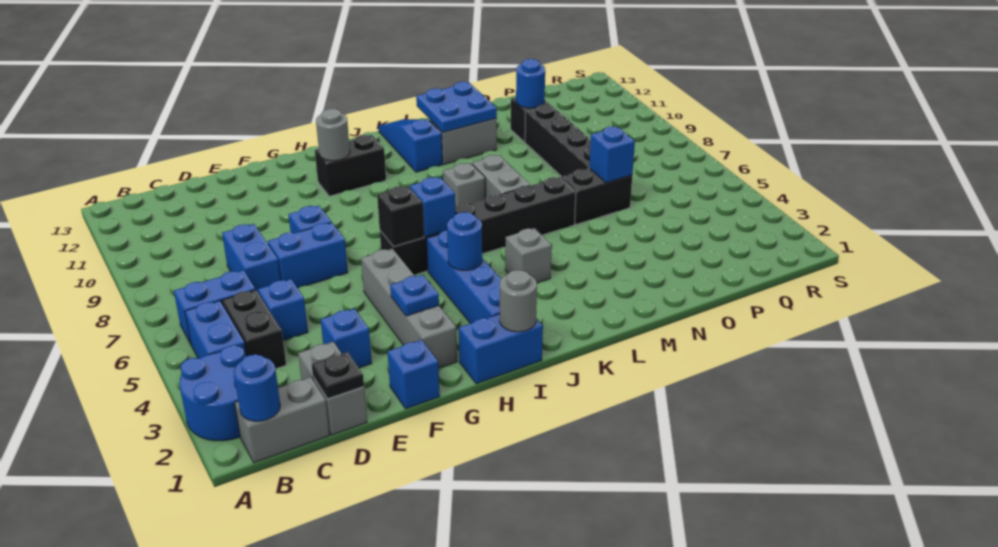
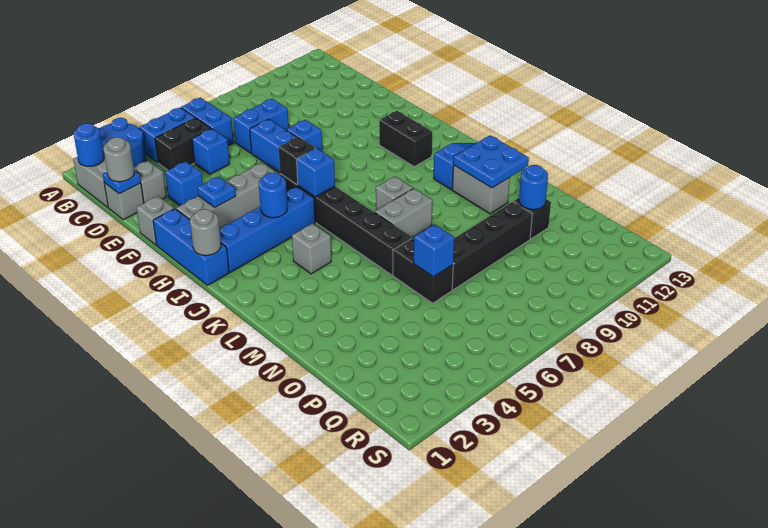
black 1x1 plate [312,352,364,399] -> blue 1x1 plate [103,170,141,194]
blue 1x1 brick [388,340,440,409] -> grey 1x1 brick [136,196,174,245]
blue 1x2 brick [459,314,543,384] -> blue 1x3 brick [153,209,229,285]
grey 1x1 round brick [316,109,350,161] -> grey 1x1 round brick moved to [103,137,134,182]

